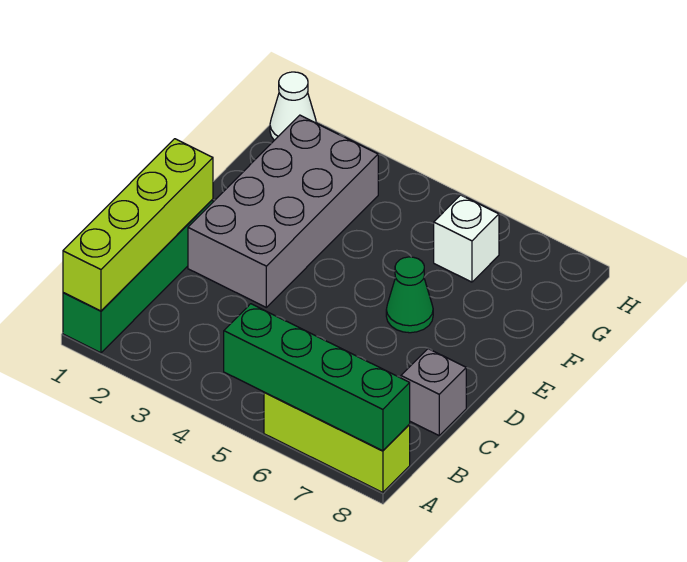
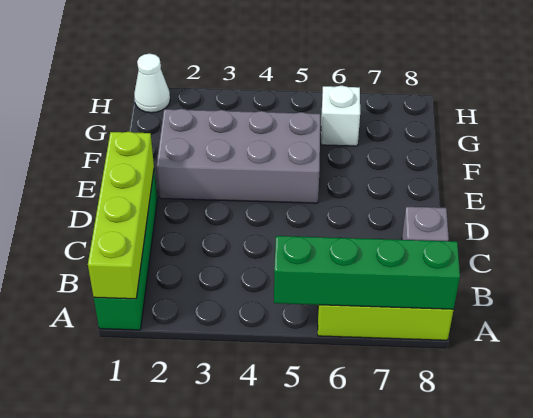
grey 2x4 brick [188,115,378,307] -> grey 2x4 brick turned to [156,109,320,203]
green 1x1 cone [386,257,433,333] -> none

